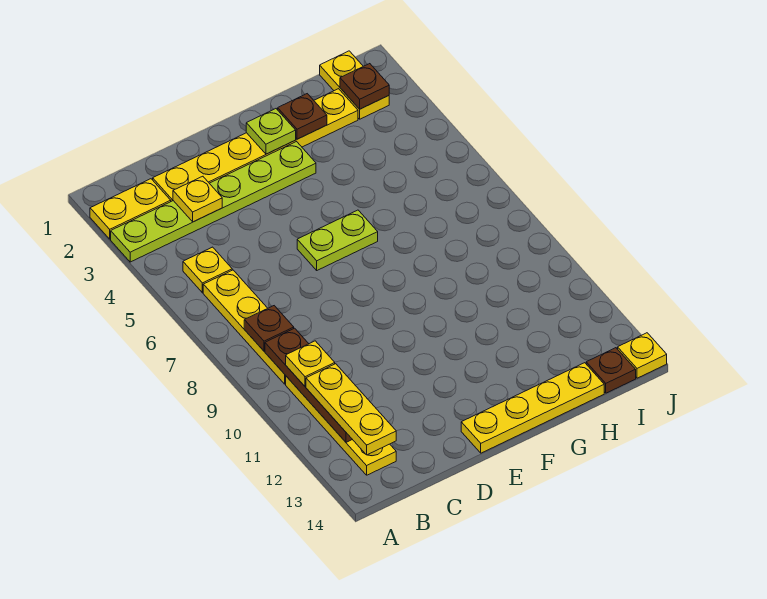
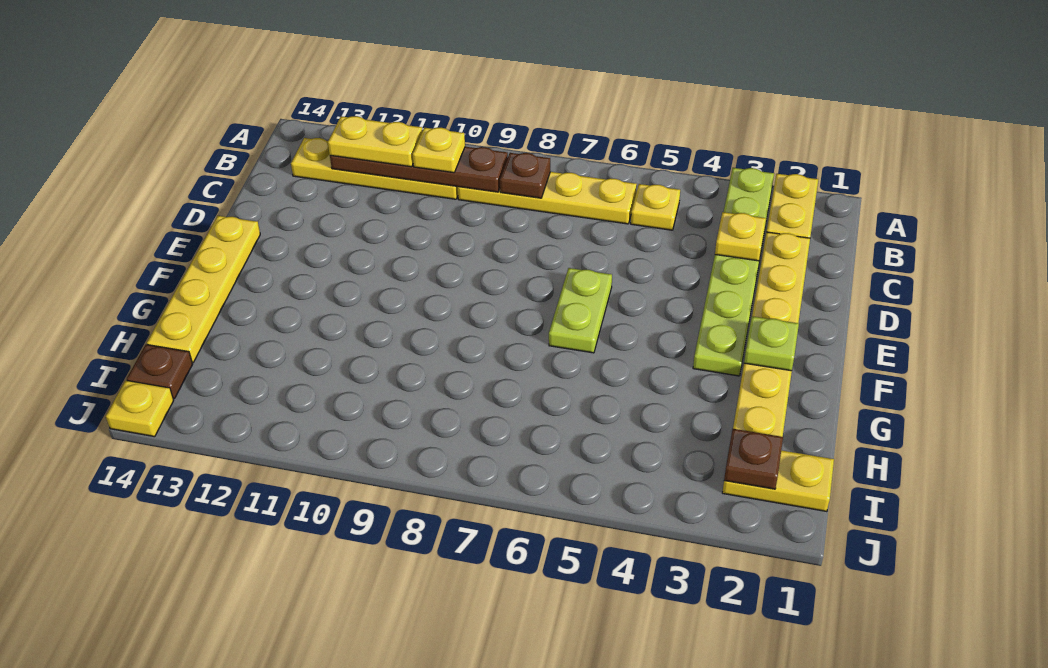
yellow 1x3 plate [306,364,396,455] -> yellow 1x2 plate [328,116,422,167]
brown 1x1 plate [278,94,327,139] -> none

